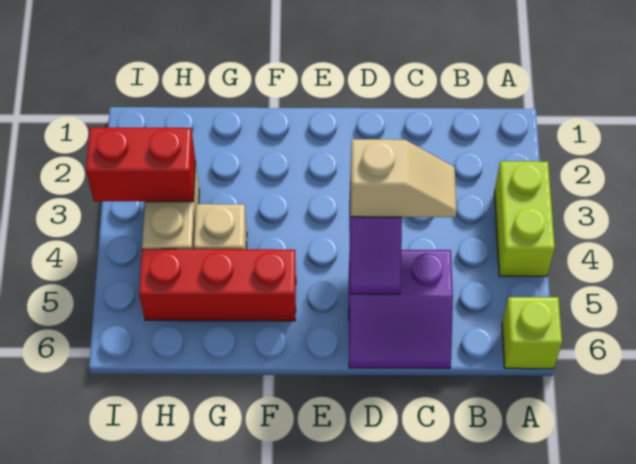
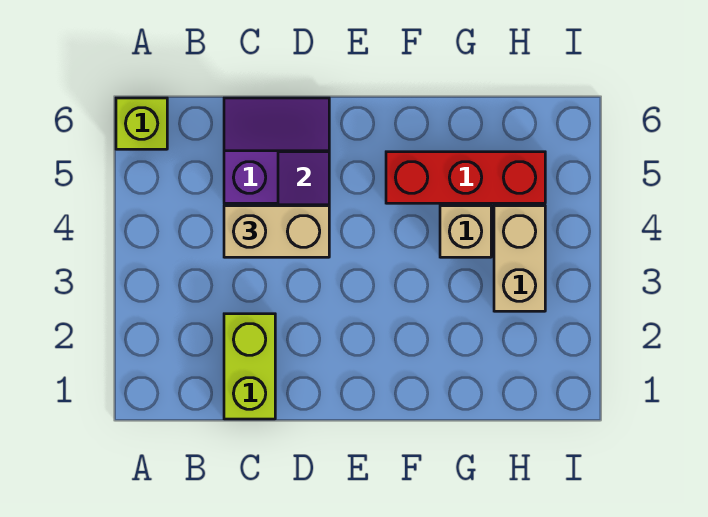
lime 1x2 brick [494,161,555,276] -> lime 1x2 brick moved to [224,314,275,419]
tan 1x2 slope [350,139,457,217] -> tan 1x2 brick [224,206,329,257]
red 1x2 brick [86,127,195,202] -> none

